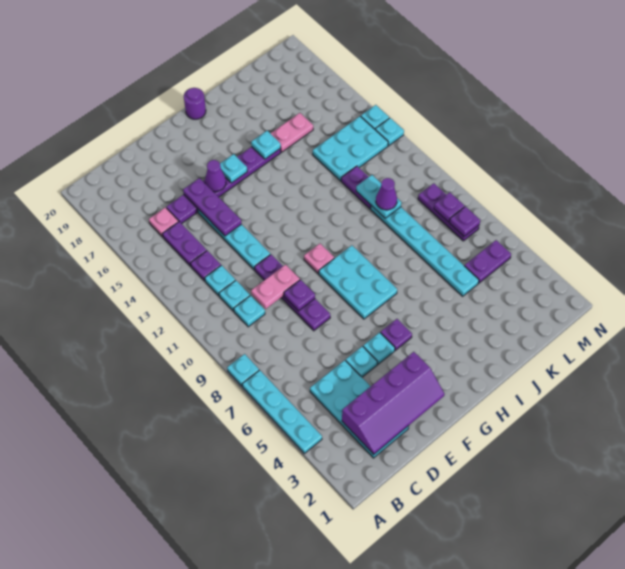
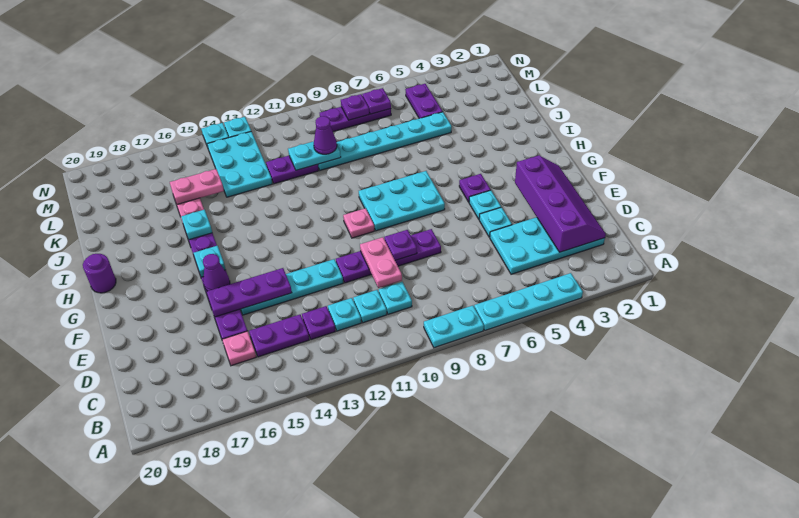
cyan 1x1 plate [227,354,259,386] -> cyan 1x2 plate [424,306,484,348]
none -> pink 1x2 plate [170,169,224,204]

